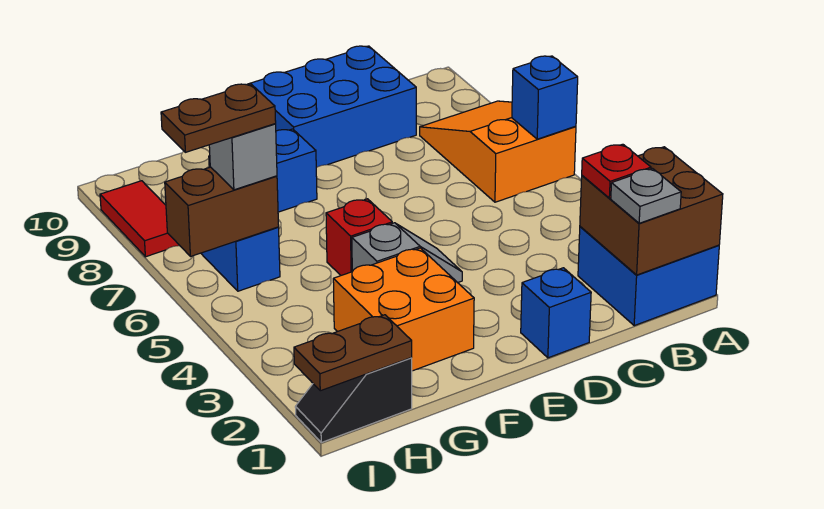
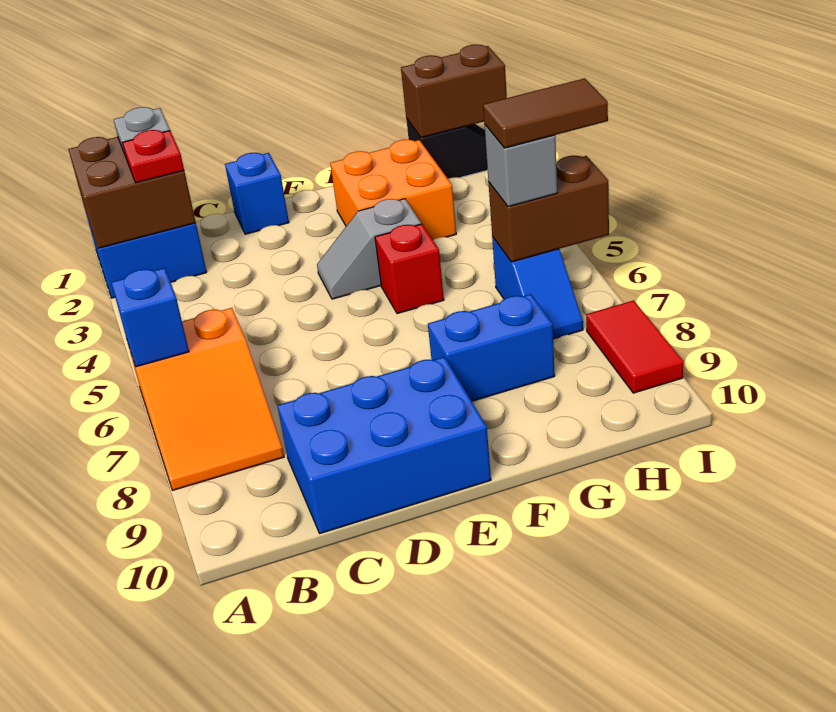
brown 1x2 plate [294,315,412,391] -> brown 1x2 brick [401,44,507,138]
brown 1x2 plate [161,84,276,152] -> brown 1x2 tile [483,78,608,148]

